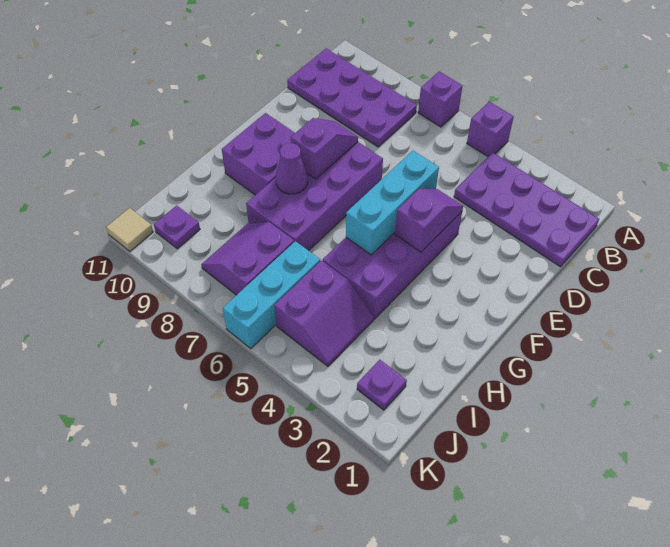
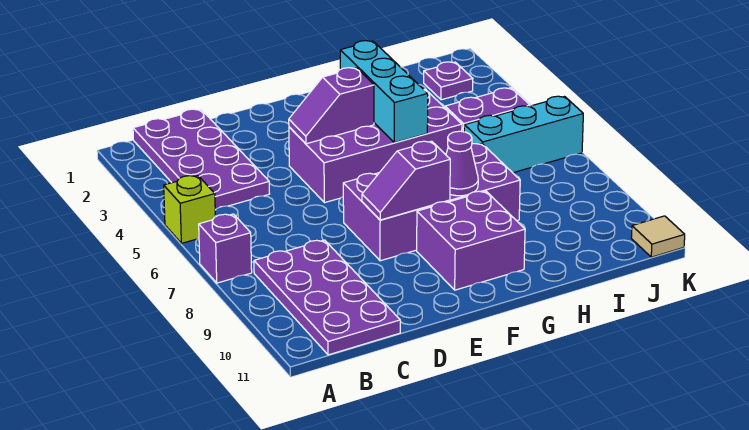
purple 1x1 brick [467,102,514,157] -> lime 1x1 brick [164,176,215,243]
cyan 1x3 brick [346,151,439,255] -> cyan 1x3 brick turned to [340,41,428,143]
purple 2x2 slope [201,222,294,295] -> none
purple 1x1 plate [154,205,200,249] -> none

